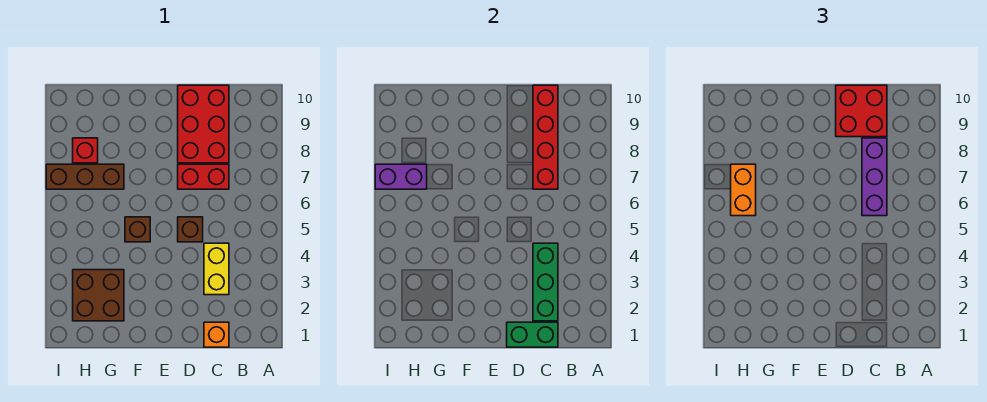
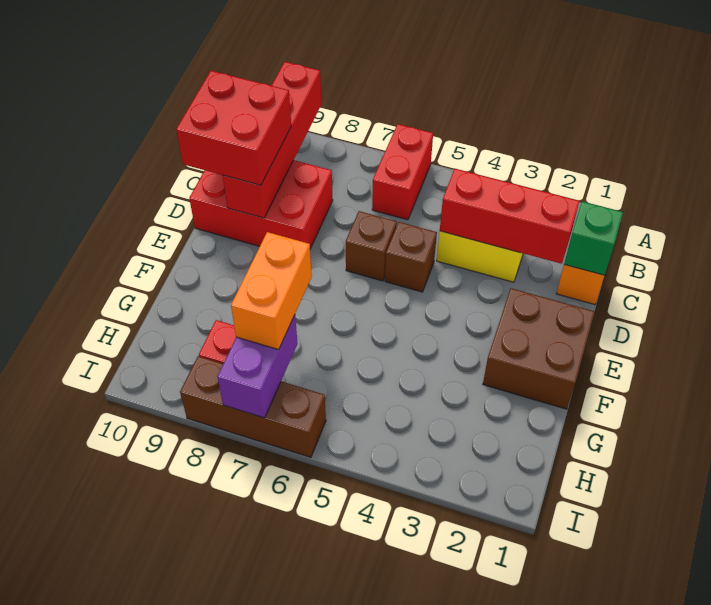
green 1x2 brick [507,322,558,347] -> green 1x1 brick [564,202,623,275]
green 1x3 brick [533,243,558,321] -> red 1x3 brick [440,169,579,264]
purple 1x3 brick [862,138,887,216] -> none
red 1x2 brick [178,164,229,189] -> red 1x2 brick moved to [372,124,433,220]
red 1x4 brick [533,85,558,189] -> red 1x4 brick turned to [223,62,321,218]
brown 1x1 brick [125,217,150,242] -> brown 1x1 brick moved to [346,211,397,281]
brown 2x2 brick [73,270,124,321] -> brown 2x2 brick moved to [483,288,595,409]
brown 1x3 brick [46,164,124,189] -> brown 1x3 brick turned to [180,356,326,457]
orange 1x2 brick [731,164,756,216] -> orange 1x2 brick turned to [231,232,312,350]

